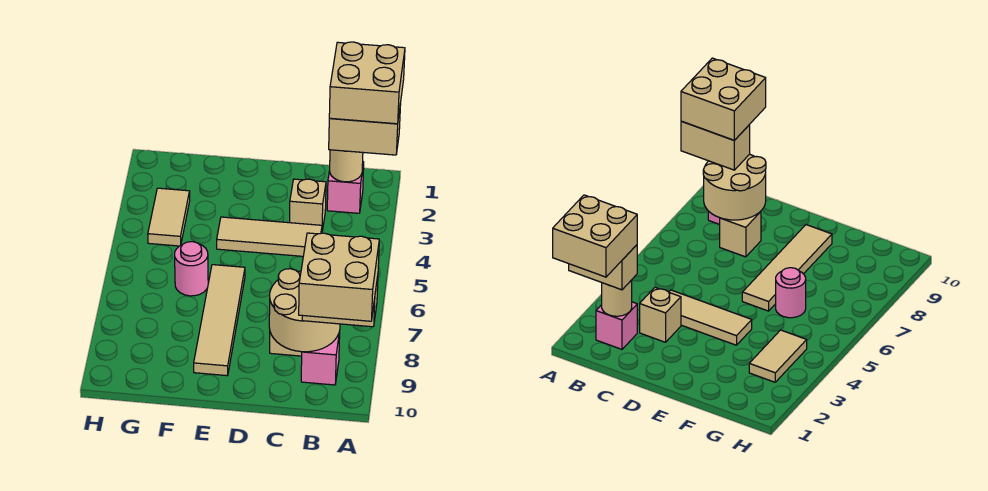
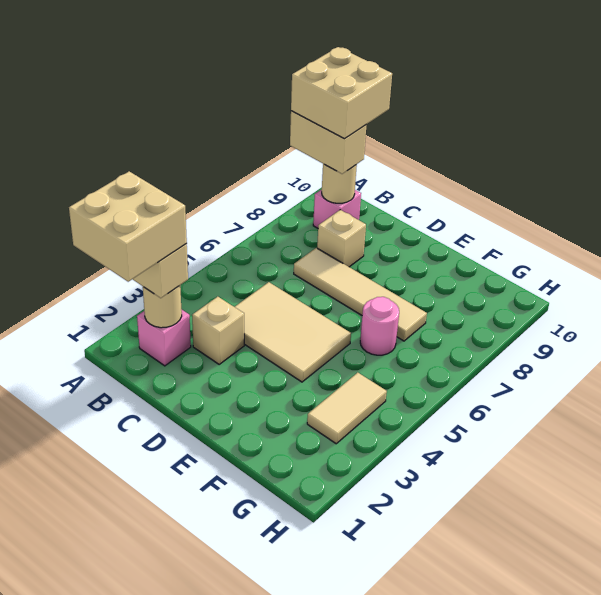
tan 2x2 round brick [269,269,340,352] -> tan 1x1 round brick [322,164,357,203]
tan 1x3 tile [217,217,322,256] -> tan 2x3 tile [235,282,351,382]
tan 1x4 tile [194,265,245,376] -> tan 1x4 tile turned to [294,248,427,341]

